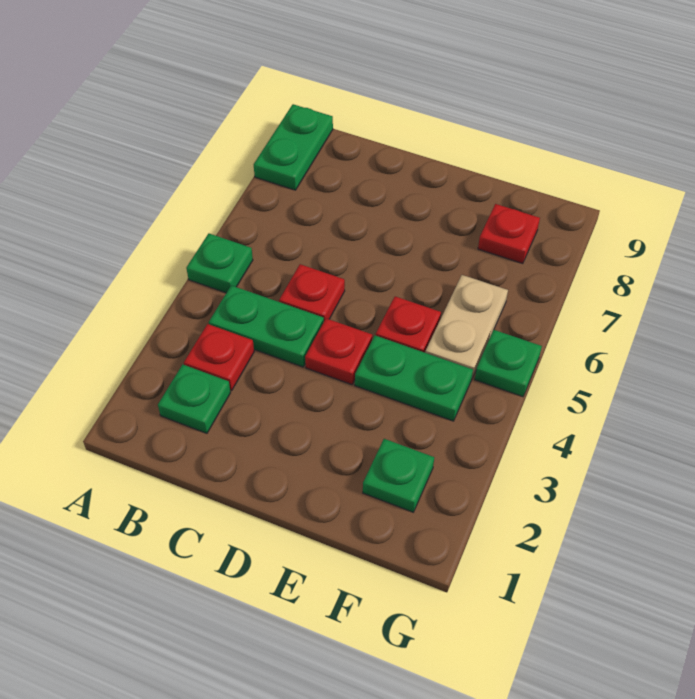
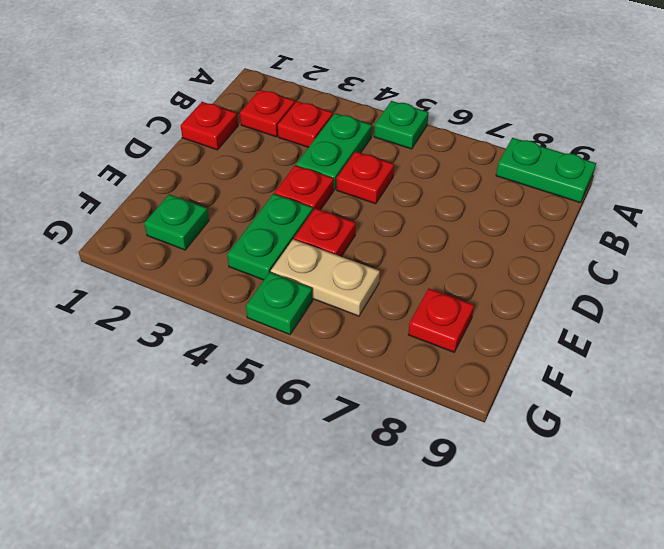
green 1x1 plate [158,364,231,433] -> red 1x1 plate [240,90,295,137]
none -> red 1x1 plate [181,102,238,150]

